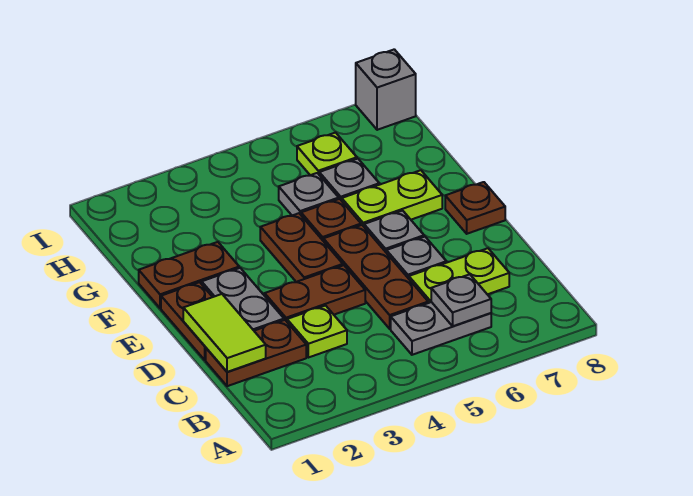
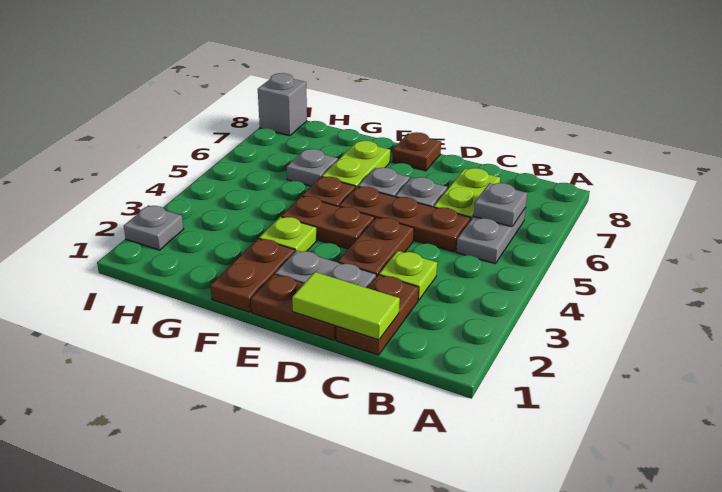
grey 1x1 plate [279,173,339,215] -> grey 1x1 plate moved to [124,205,183,250]
lime 1x1 plate [297,133,357,175] -> lime 1x1 plate moved to [259,217,317,252]

